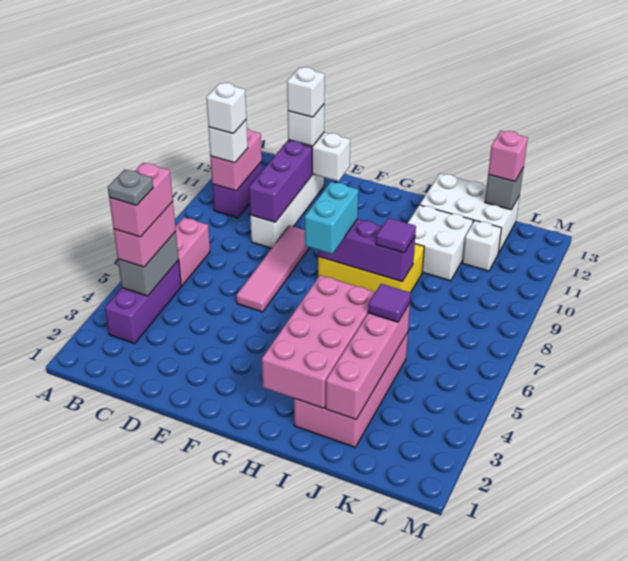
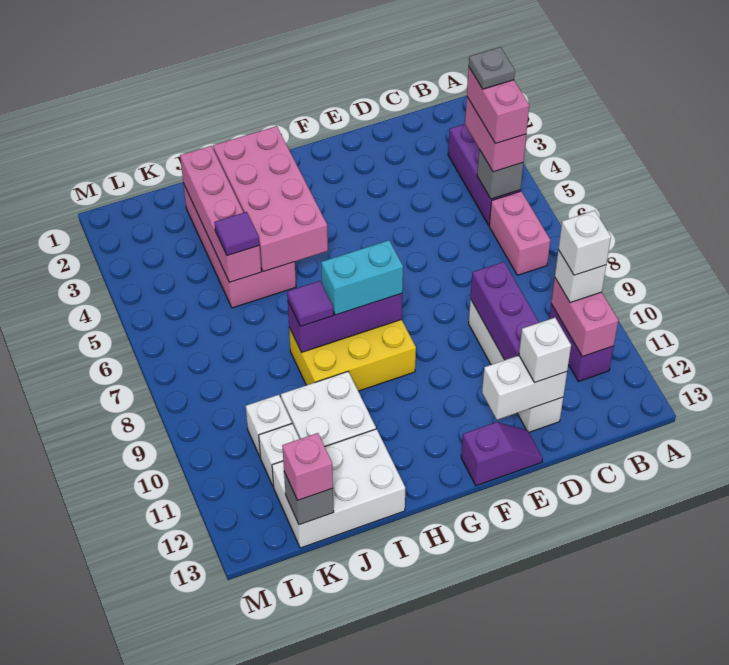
grey 1x2 brick [118,231,179,296] -> grey 1x1 brick [477,149,523,199]
white 1x1 brick [287,67,325,117] -> white 1x1 brick moved to [246,395,292,456]
pink 1x4 tile [236,226,310,312] -> none
none -> purple 1x2 slope [461,422,543,486]
cyan 1x2 brick [305,182,358,254] -> cyan 1x2 brick turned to [321,240,403,315]

